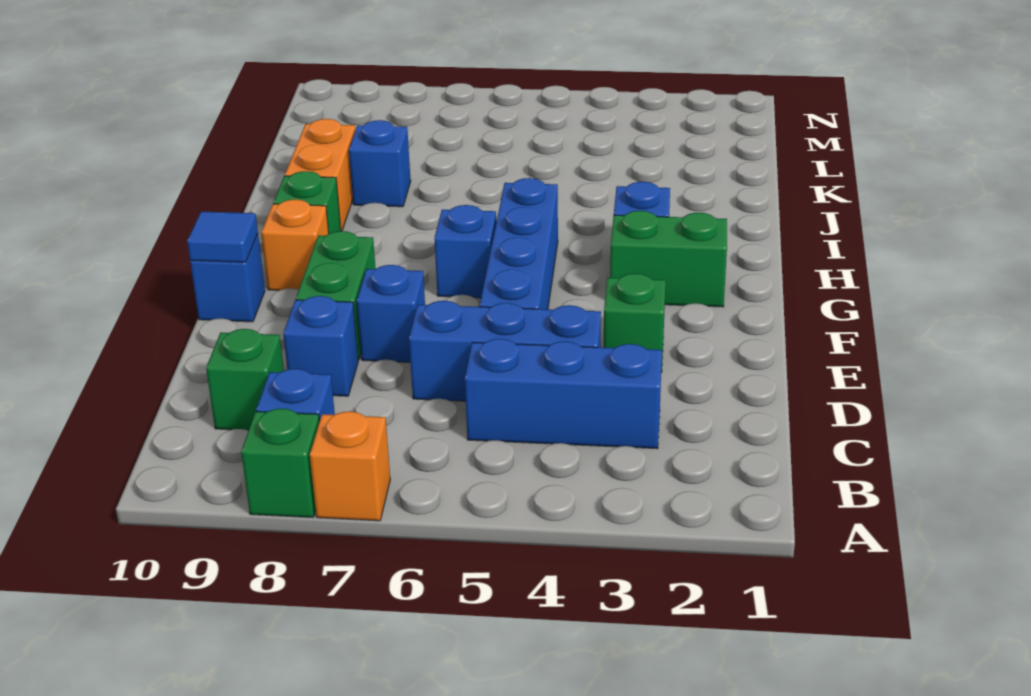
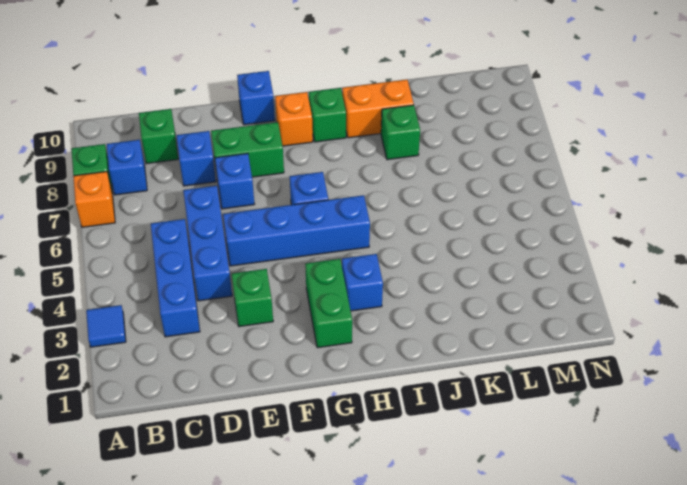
blue 1x1 tile [187,212,258,262] -> blue 1x1 tile moved to [86,305,126,347]
blue 1x1 brick [349,120,411,207] -> green 1x1 brick [381,105,420,160]

